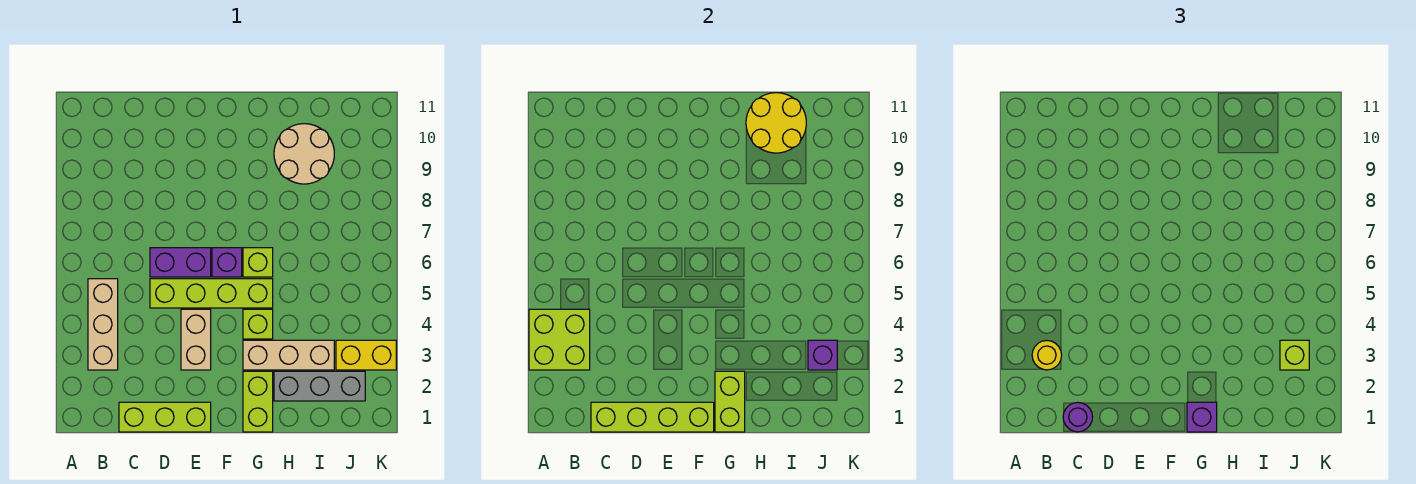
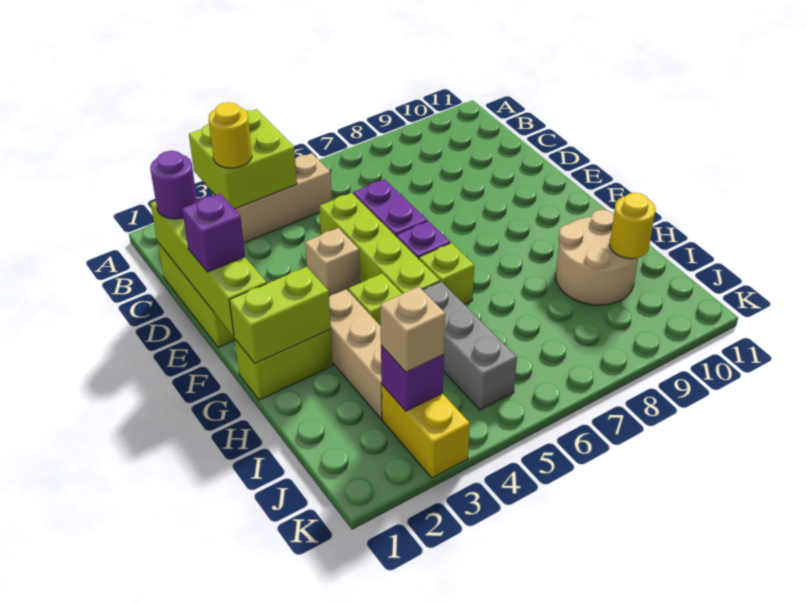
tan 1x2 brick [181,309,211,370] -> tan 1x1 brick [305,228,360,297]
purple 1x1 brick [1187,402,1217,432] -> purple 1x1 brick moved to [182,194,245,272]
grey 1x3 brick [274,371,365,401] -> grey 1x3 brick moved to [423,282,517,410]
yellow 2x2 round brick [746,93,806,153] -> yellow 1x1 round brick [610,193,656,259]
lime 1x1 brick [1280,340,1309,370] -> tan 1x1 brick [380,287,445,372]

